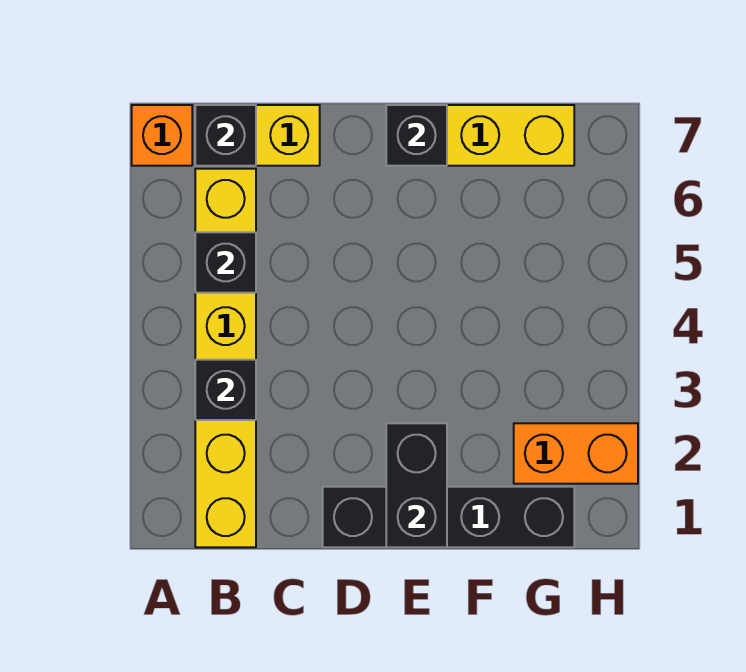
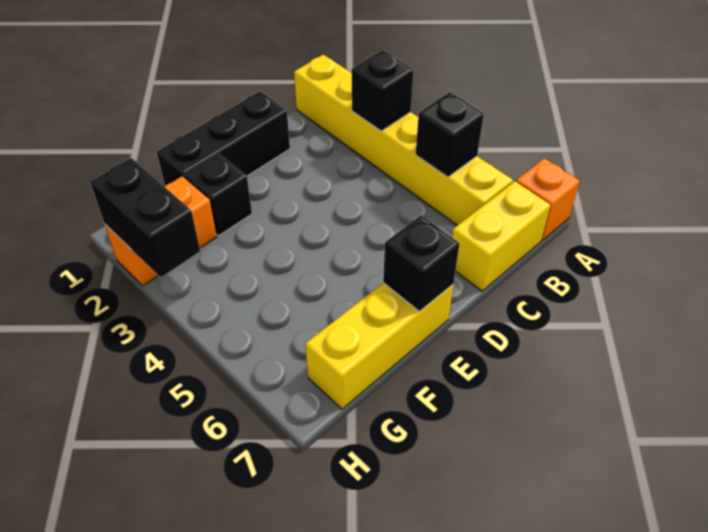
black 1x1 brick [195,105,256,166] -> black 1x1 brick moved to [184,154,252,236]
black 1x4 brick [323,487,574,547] -> black 1x3 brick [157,91,290,186]
black 1x2 brick [386,423,447,547] -> black 1x2 brick moved to [90,158,200,277]

